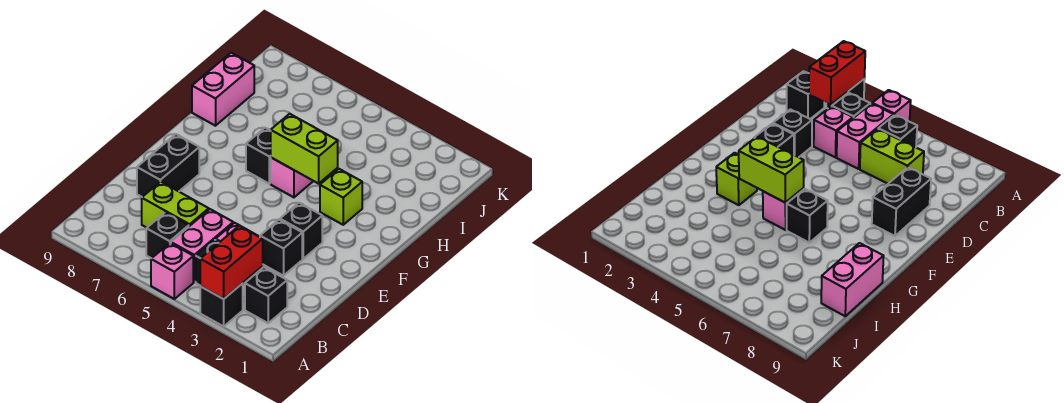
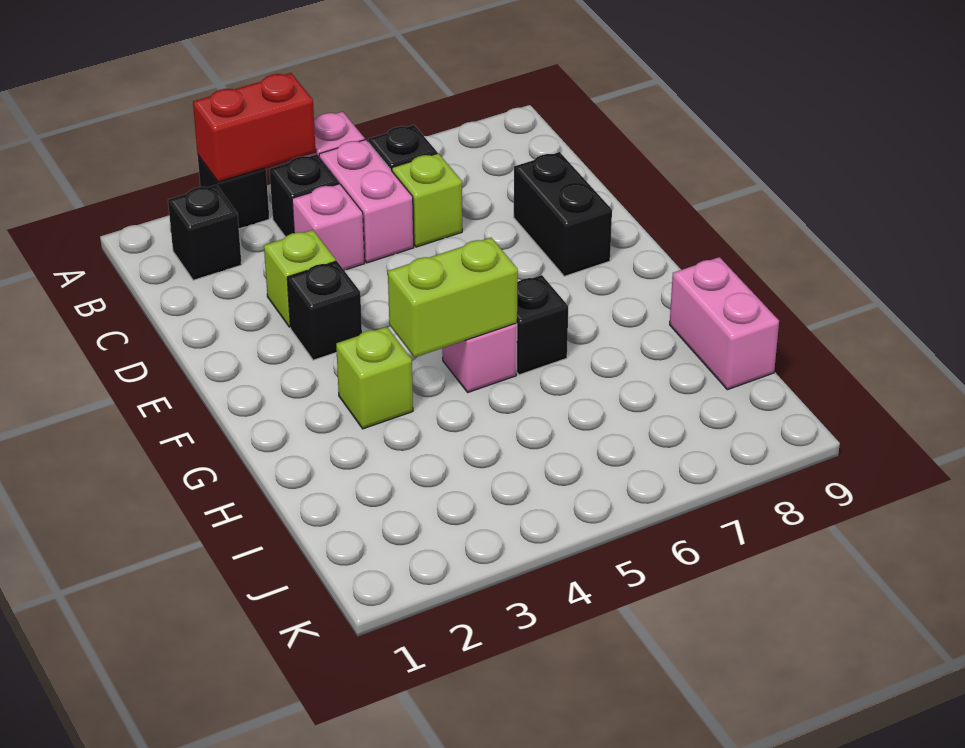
red 1x2 brick [200,226,263,299] -> red 1x2 brick turned to [193,73,316,182]
lime 1x2 brick [142,182,209,228] -> lime 1x1 brick [392,153,462,247]
black 1x1 brick [260,220,302,276] -> lime 1x1 brick [264,230,336,327]

